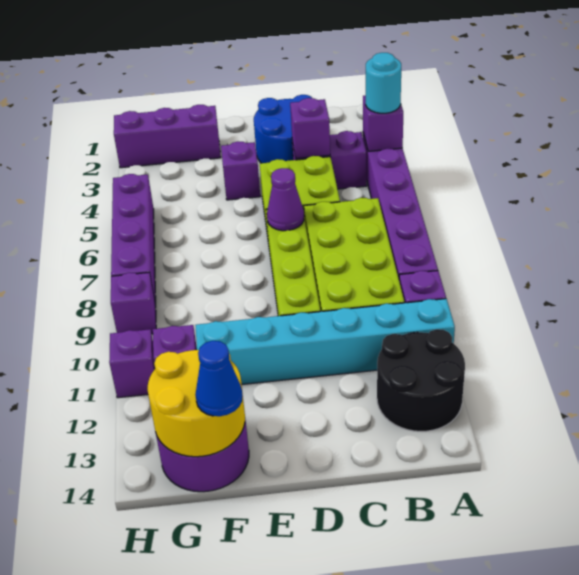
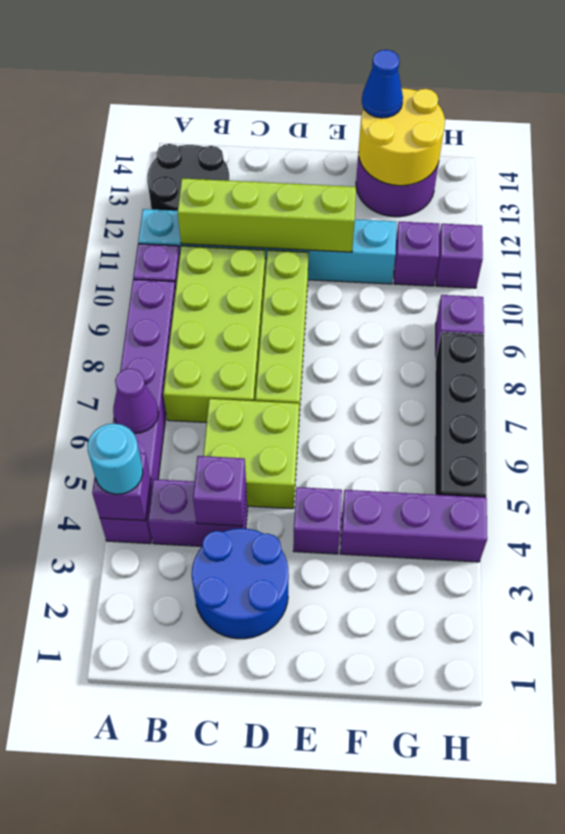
none -> lime 1x4 brick [178,178,356,252]
purple 1x1 cone [267,168,304,231] -> purple 1x1 cone moved to [113,369,158,433]
purple 1x3 brick [114,105,221,168] -> purple 1x3 brick moved to [340,490,487,562]
purple 1x4 brick [111,174,156,304] -> black 1x4 brick [435,332,487,497]

